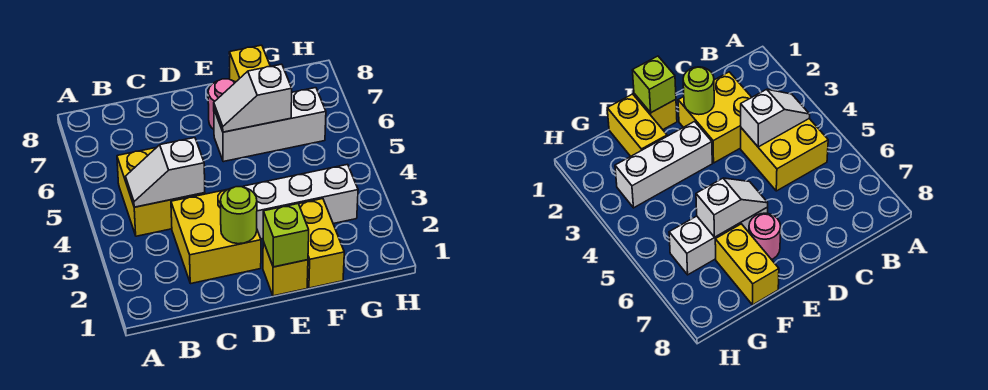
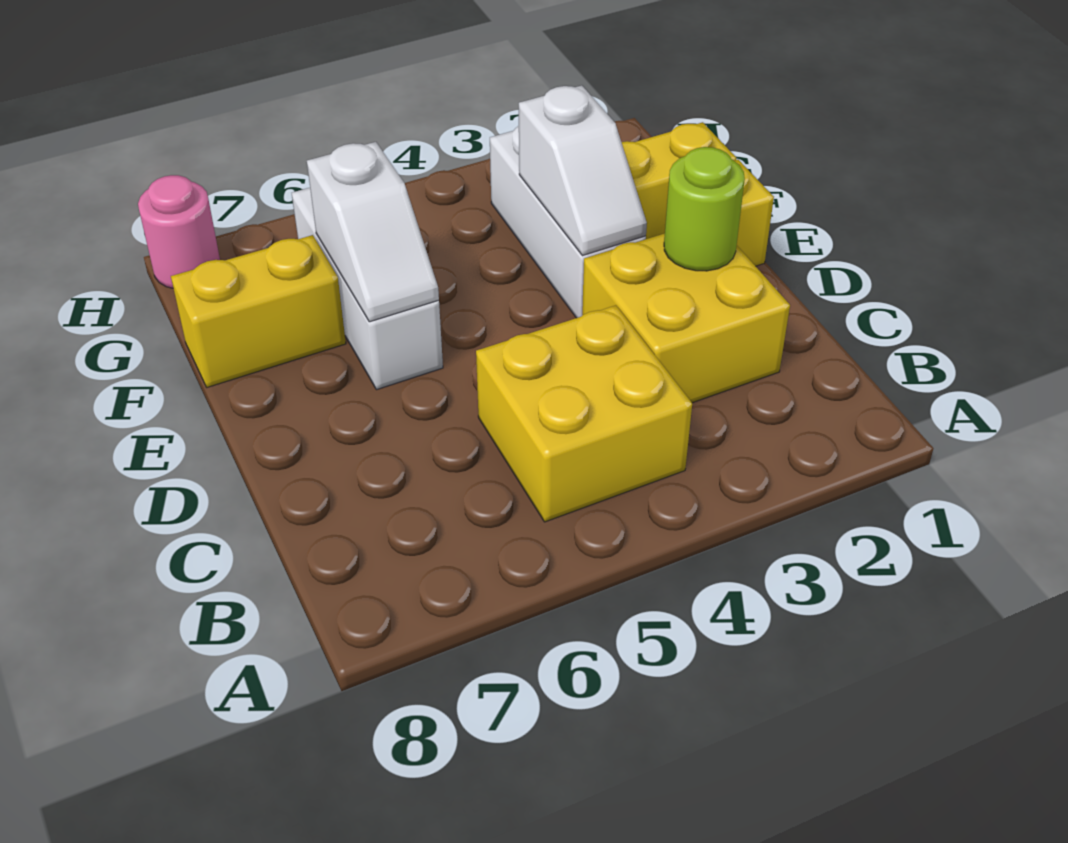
white 1x2 slope [126,138,205,207] -> white 1x2 slope moved to [519,85,647,256]
lime 1x1 brick [263,204,309,267] -> none
pink 1x1 round brick [208,79,235,129] -> pink 1x1 round brick moved to [138,175,220,288]

